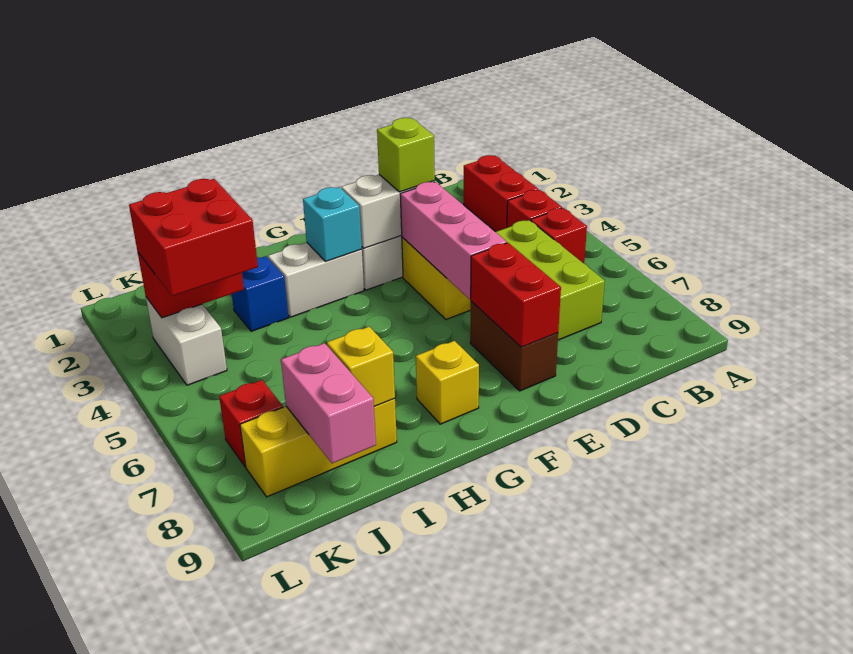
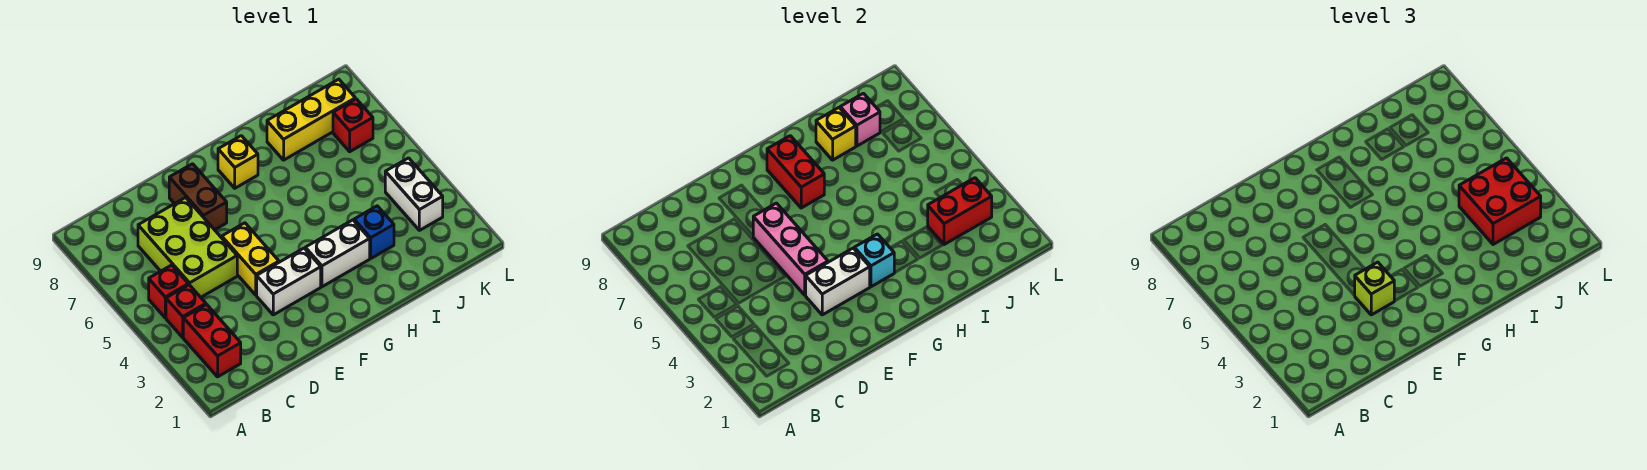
red 1x2 brick [471,243,561,347] -> red 1x2 brick moved to [767,136,824,208]
pink 1x2 brick [281,343,376,463] -> pink 1x1 brick [840,93,880,146]

